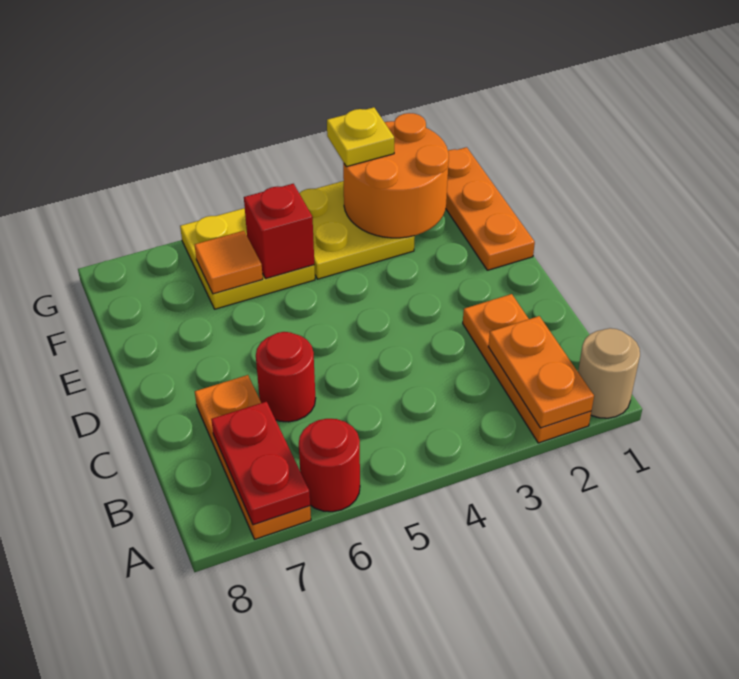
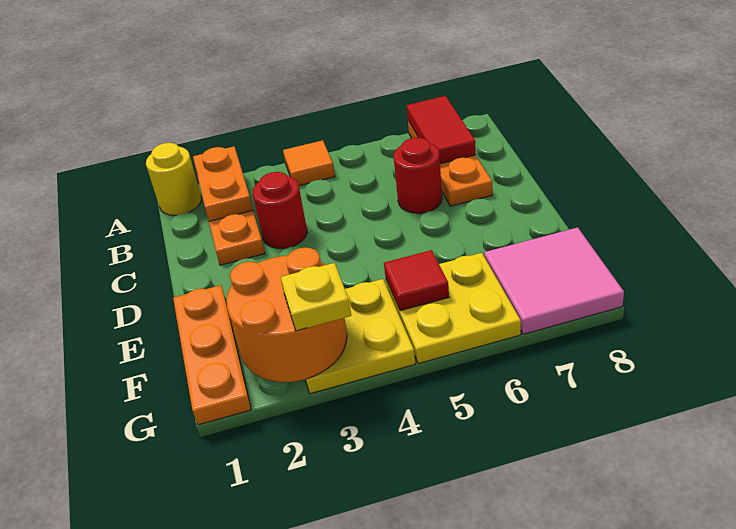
tan 1x1 round brick [578,328,640,418] -> yellow 1x1 round brick [146,143,201,215]
red 1x1 round brick [299,419,360,512] -> red 1x1 round brick moved to [253,172,307,249]
red 1x2 plate [211,402,310,525] -> red 1x2 tile [407,96,476,164]
red 1x1 brick [244,184,314,279] -> red 1x1 tile [384,250,449,311]
orange 1x1 tile [195,231,263,294] -> orange 1x1 tile moved to [283,140,335,186]
none -> pink 2x2 tile [484,227,624,334]

